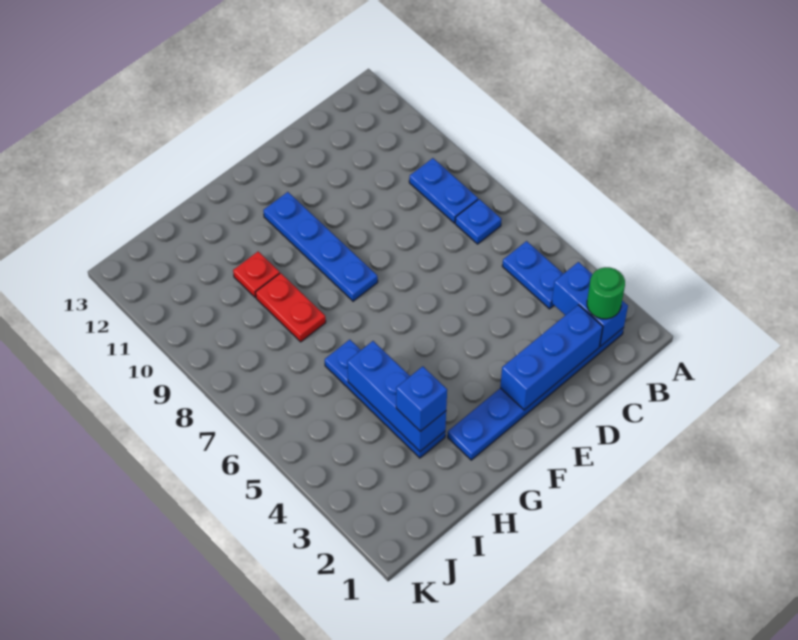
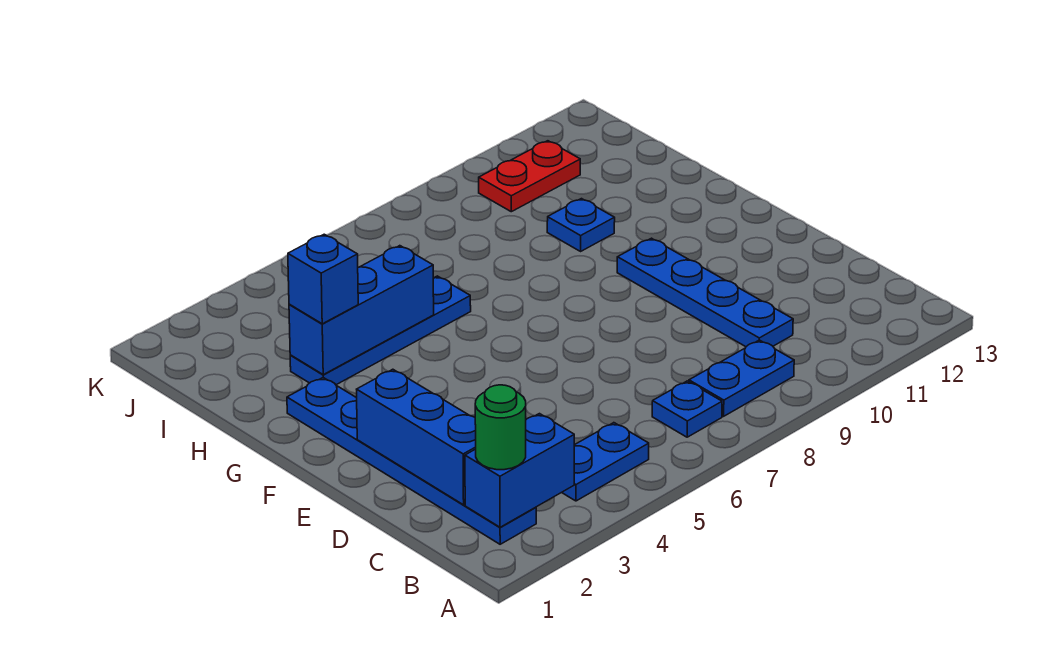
blue 1x4 plate [263,192,378,301] -> blue 1x4 plate turned to [617,238,793,347]
red 1x2 plate [256,273,326,342] -> red 1x2 plate moved to [479,141,580,212]
red 1x1 plate [233,252,280,298] -> blue 1x1 plate [547,199,615,251]

